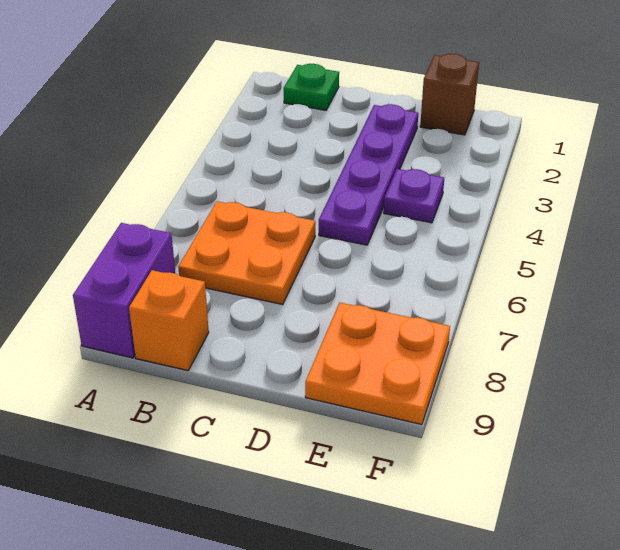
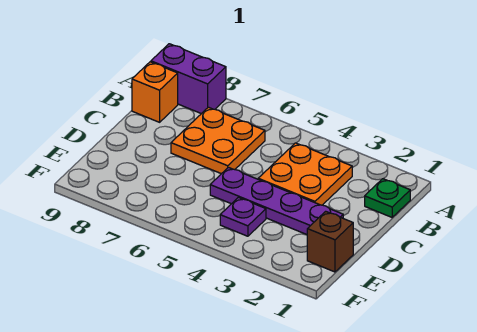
orange 2x2 plate [305,303,450,425] -> orange 2x2 plate moved to [258,143,352,205]

